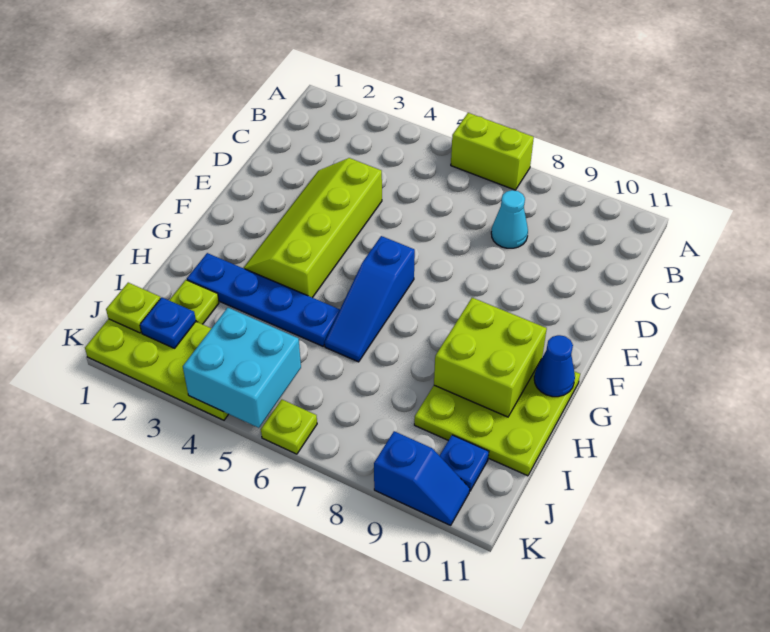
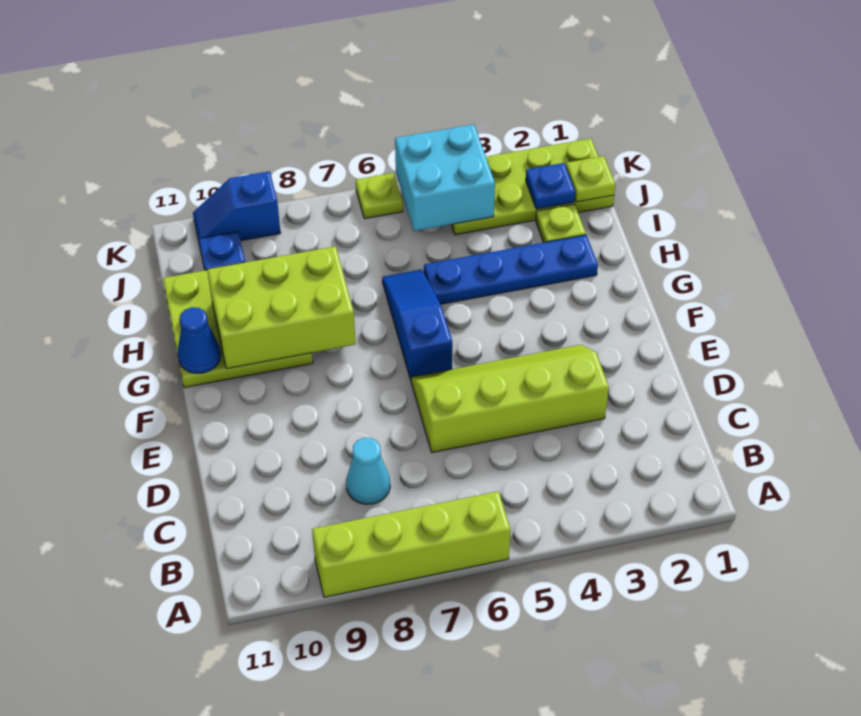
lime 1x2 brick [451,113,534,190] -> lime 1x4 brick [312,491,511,597]
lime 2x4 slope [244,158,382,298] -> lime 2x4 slope turned to [411,345,609,452]
lime 2x2 brick [434,298,547,417] -> lime 2x3 brick [207,246,355,369]

